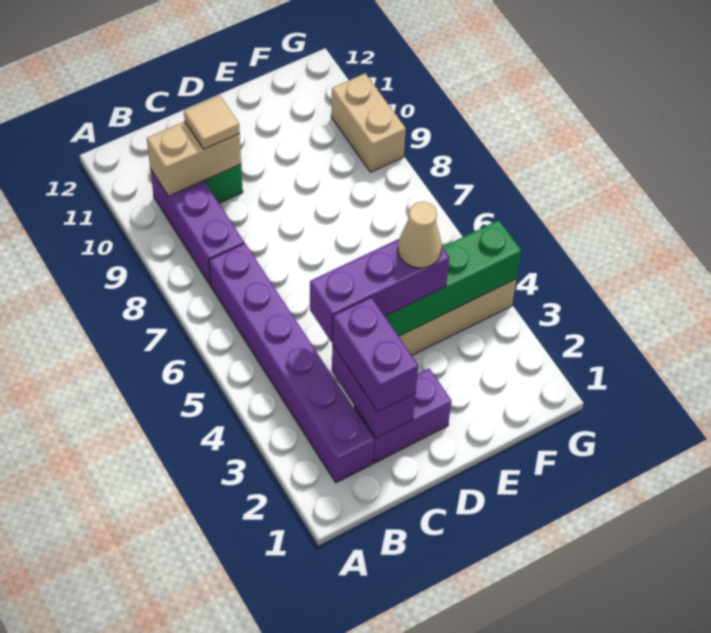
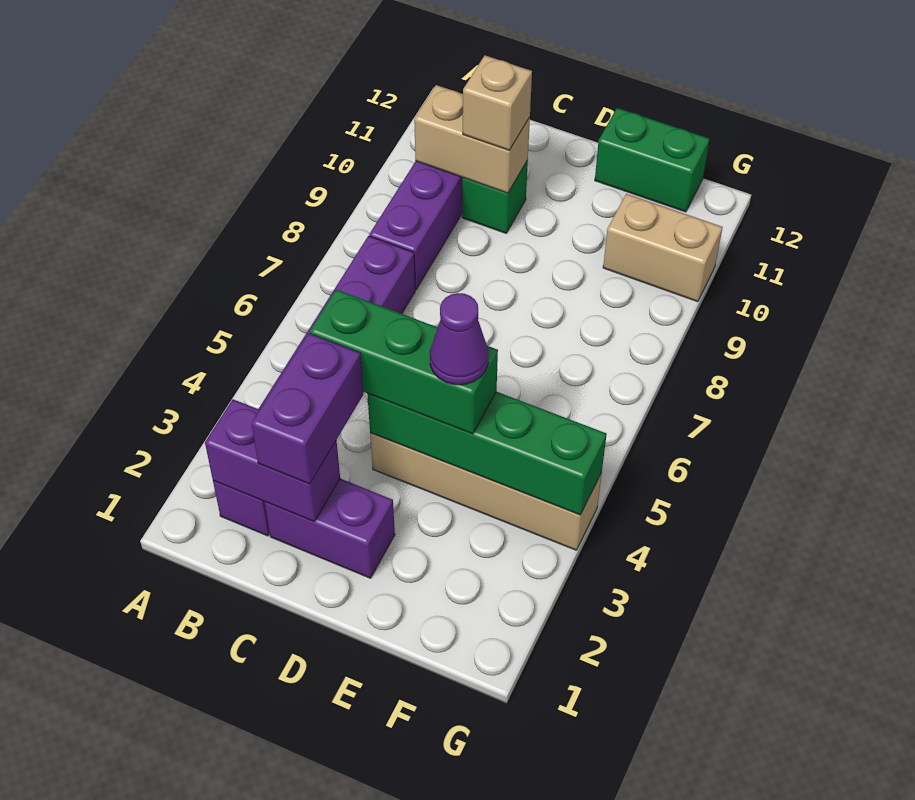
purple 1x2 brick [332,344,416,438] -> purple 1x2 brick turned to [205,399,340,522]
purple 1x3 brick [310,239,449,342] -> green 1x3 brick [310,289,498,434]
tan 1x1 tile [184,95,240,149] -> tan 1x1 brick [463,55,532,150]
tan 1x1 cone [398,202,442,268] -> purple 1x1 cone [430,293,488,385]
none -> green 1x2 brick [595,108,710,212]
tan 1x2 brick [331,74,406,172] -> tan 1x2 brick turned to [603,194,723,302]

